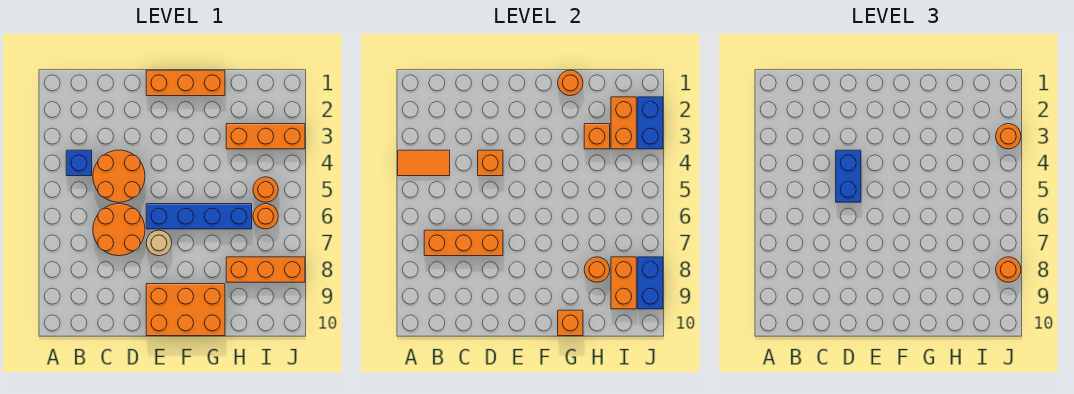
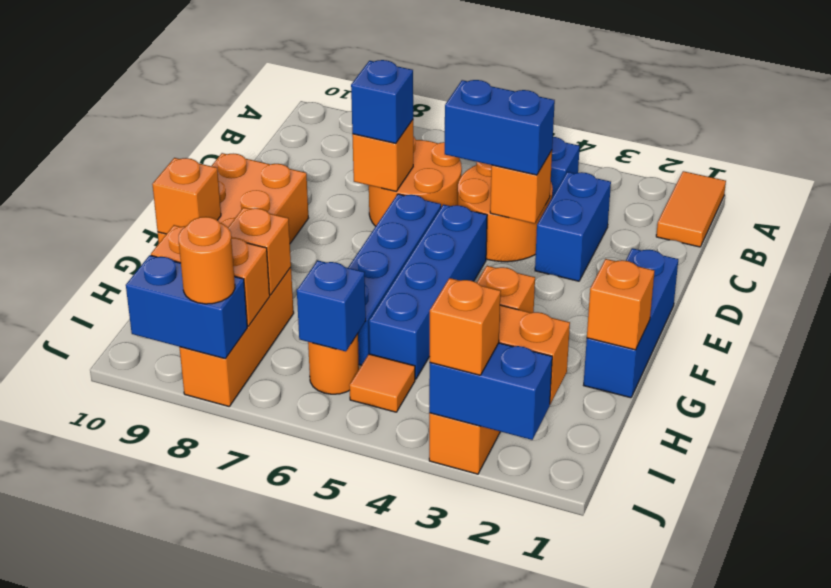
orange 1x2 tile [398,150,450,176] -> orange 1x2 tile moved to [656,171,726,247]
orange 1x3 brick [424,230,503,256] -> orange 1x1 brick [352,120,413,191]
none -> blue 1x2 brick [535,172,611,281]
none -> blue 1x1 brick [351,60,413,143]
orange 1x3 brick [146,70,225,96] -> blue 1x3 brick [584,248,678,398]
none -> blue 1x4 brick [369,205,487,379]
tan 1x1 round brick [146,230,172,256] -> none
orange 1x1 round brick [558,70,583,96] -> orange 1x1 brick [587,259,655,350]
orange 1x1 round brick [584,257,610,282] -> orange 1x1 brick [228,207,291,295]
orange 1x1 round brick [253,177,278,202] -> orange 1x1 tile [349,354,415,412]
none -> blue 1x1 brick [297,260,366,351]
orange 1x1 round brick [996,124,1021,149] -> orange 1x1 brick [430,278,501,375]

